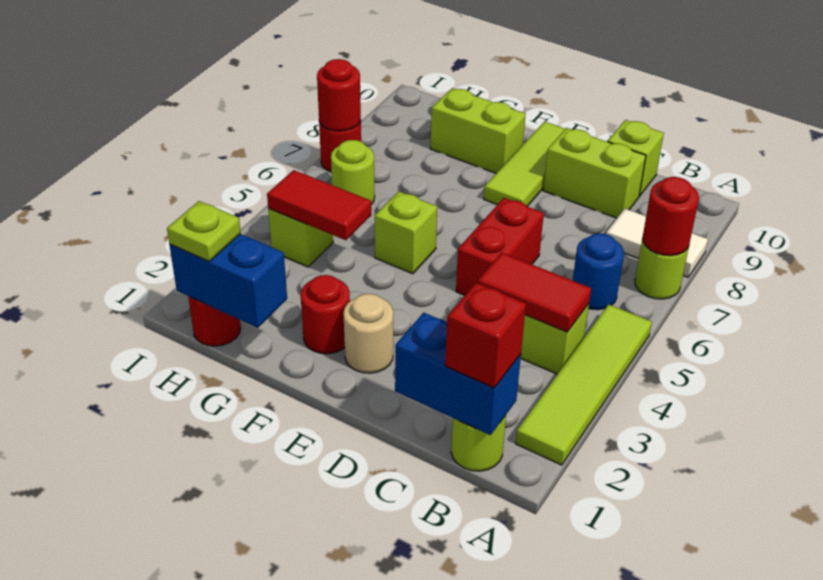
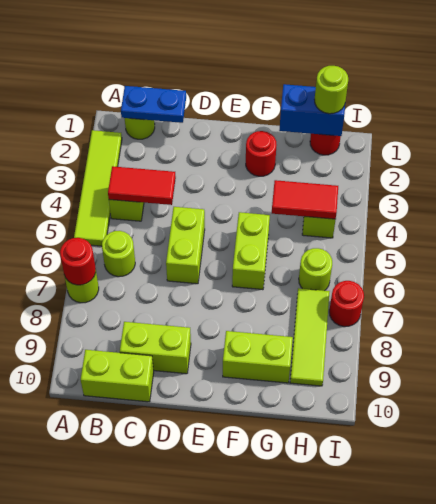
white 1x2 tile [606,209,708,277] -> none
blue 1x2 brick [395,313,521,435] -> blue 1x2 plate [121,86,186,123]
red 1x1 brick [445,283,526,388] -> none
blue 1x1 round brick [573,233,624,310] -> lime 1x1 round brick [102,231,135,277]
lime 1x1 brick [608,120,664,196] -> lime 1x2 brick [80,350,154,402]
red 1x2 brick [456,198,544,295] -> lime 1x2 brick [166,207,205,284]
tan 1x1 round brick [343,294,393,373] -> none
lime 1x3 tile [484,122,565,206] -> lime 1x3 tile moved to [290,288,330,386]
lime 1x1 brick [375,191,437,274] -> lime 1x2 brick [232,212,270,290]
lime 1x1 plate [167,201,241,261] -> lime 1x1 round brick [315,66,348,114]
red 1x1 round brick [317,59,361,131] -> none

